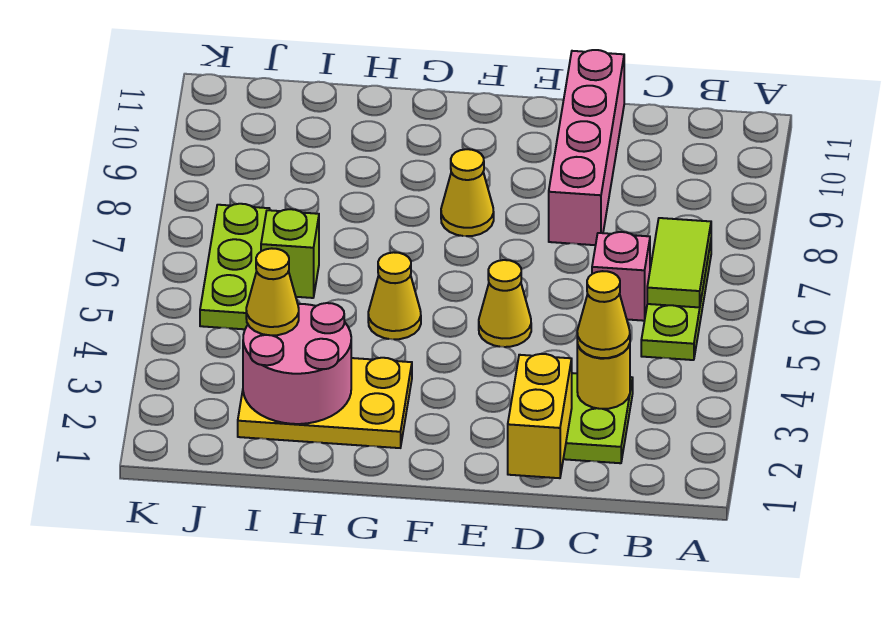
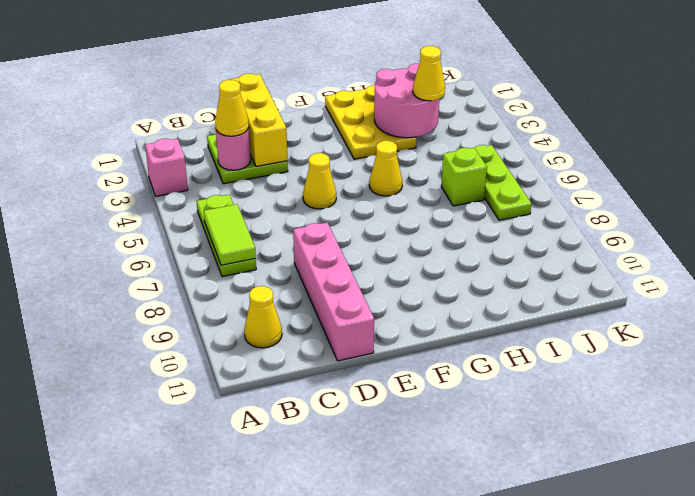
yellow 1x1 round brick [577,342,630,409] -> pink 1x1 round brick [216,128,251,170]
pink 1x1 brick [592,232,650,321] -> pink 1x1 brick moved to [145,139,188,196]
yellow 1x2 brick [508,354,572,478] -> yellow 1x3 brick [230,74,287,167]
yellow 1x1 cone [441,149,494,236] -> yellow 1x1 cone moved to [244,286,282,348]
yellow 2x3 plate [238,358,412,448] -> yellow 2x3 plate turned to [325,85,416,159]

